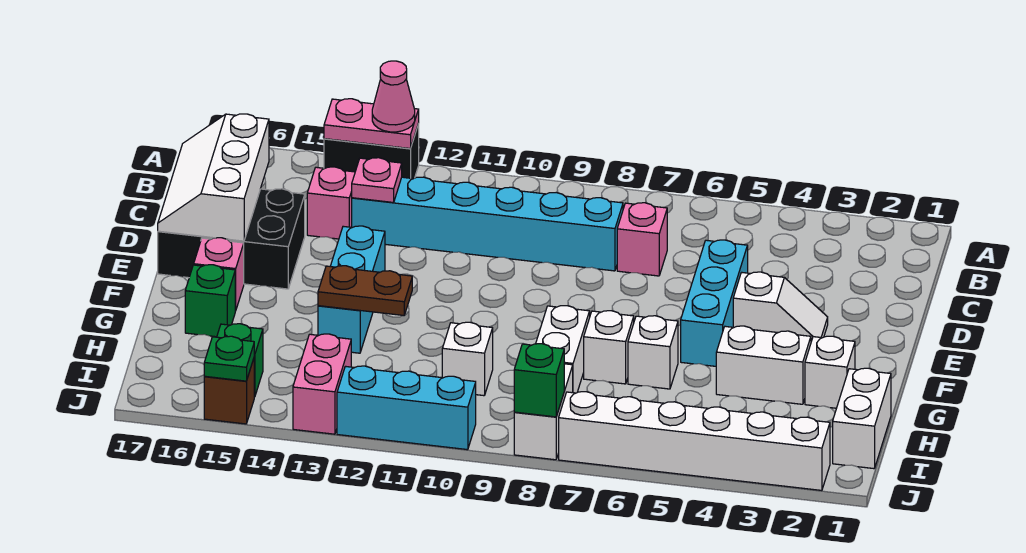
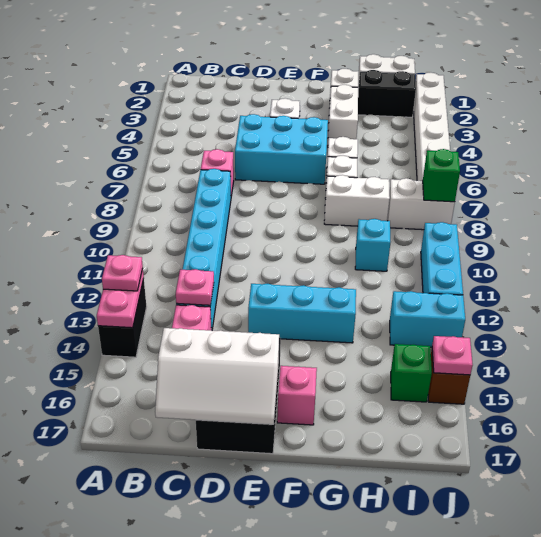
pink 1x1 cone [372,61,415,132] -> pink 1x1 plate [102,255,143,291]
cyan 1x3 brick [681,240,748,366] -> cyan 2x3 brick [235,114,328,184]
brown 1x2 plate [318,266,412,315] -> none
green 1x1 brick [185,265,235,337] -> none
none -> black 1x2 brick [358,70,416,117]
white 1x1 brick [442,322,493,396] -> cyan 1x1 brick [355,219,390,271]
pink 1x2 brick [293,334,351,434] -> cyan 1x2 brick [390,291,465,347]
green 1x1 plate [204,336,254,381] -> pink 1x1 plate [432,336,473,375]

